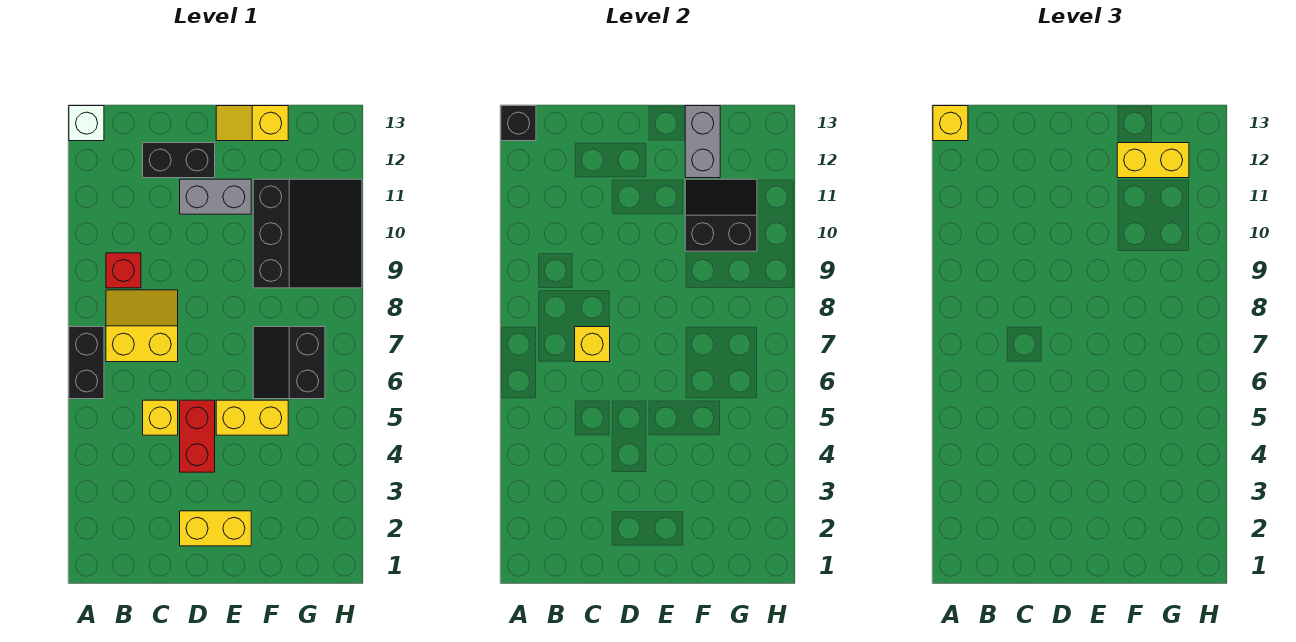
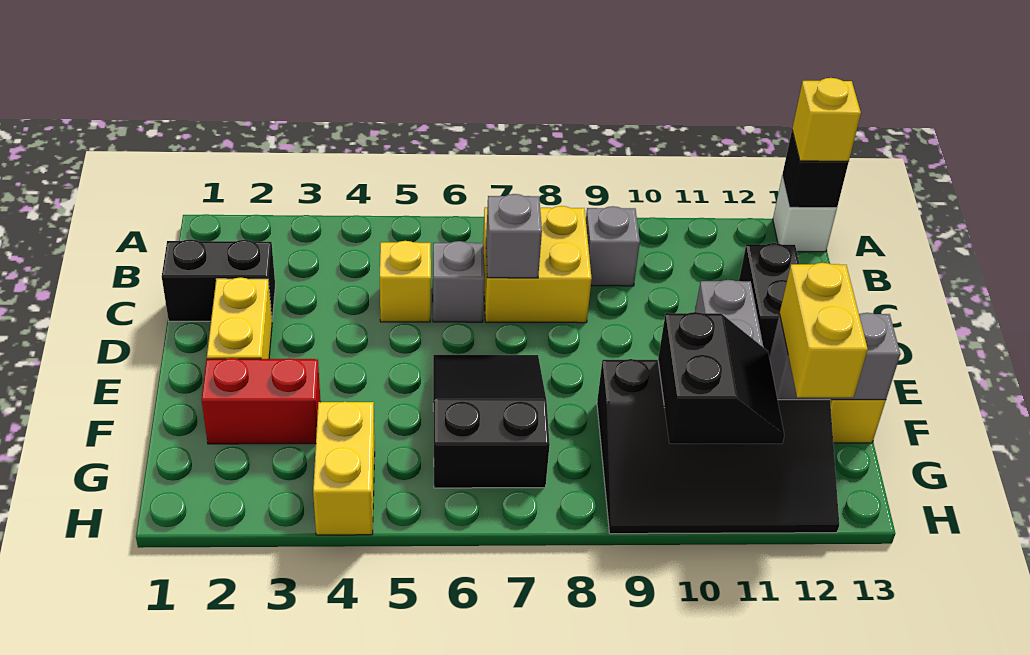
black 1x2 brick [69,327,104,399] -> black 1x2 brick moved to [162,239,275,321]
yellow 2x2 slope [106,290,178,362] -> yellow 2x2 brick [483,206,592,323]
red 1x1 brick [106,253,141,288] -> grey 1x1 brick [586,206,640,286]
none -> grey 1x1 brick [433,241,485,322]
yellow 1x1 brick [575,327,610,362] -> grey 1x1 brick [486,194,542,278]
red 1x2 brick [180,400,215,472] -> red 1x2 brick moved to [202,358,321,444]
yellow 1x2 brick [216,400,288,435] -> yellow 1x2 brick moved to [313,402,375,535]
black 2x2 slope [253,327,325,399] -> black 2x3 slope [433,355,550,488]
black 3x3 slope [253,179,362,288] -> black 3x4 slope [597,359,839,534]

